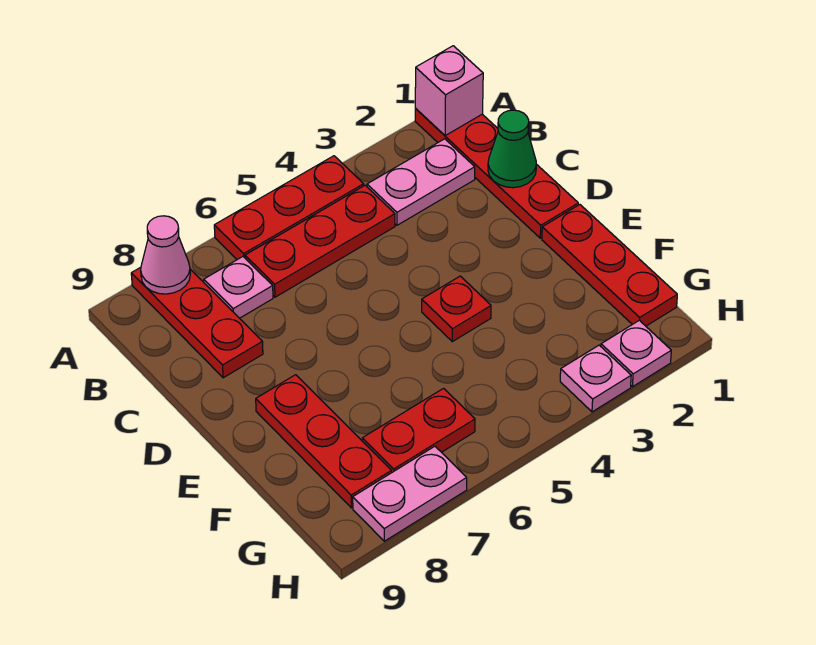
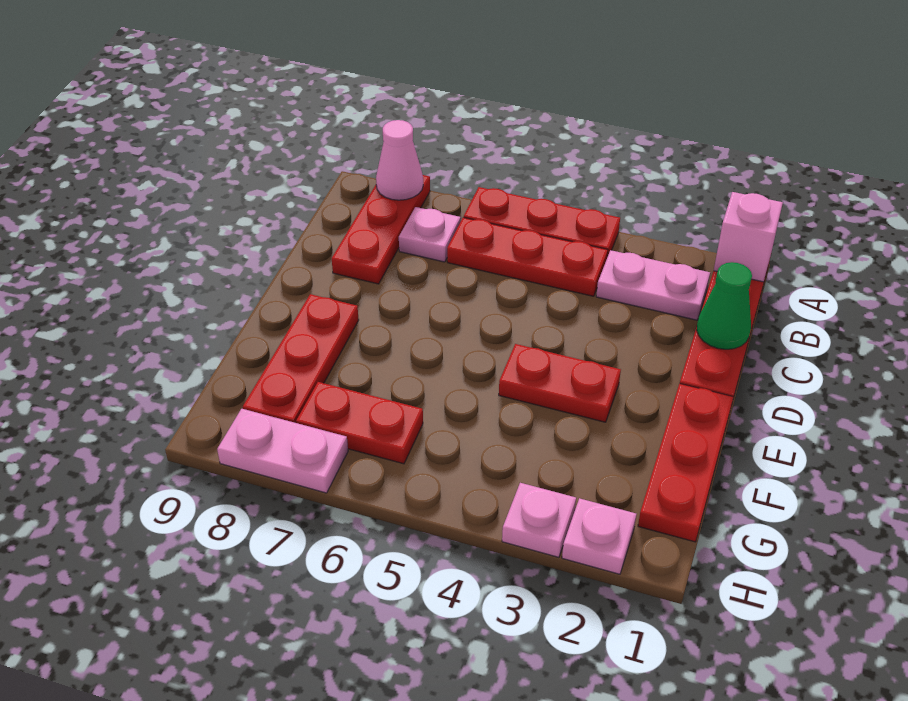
red 1x1 plate [422,276,491,342] -> red 1x2 plate [499,344,621,422]

